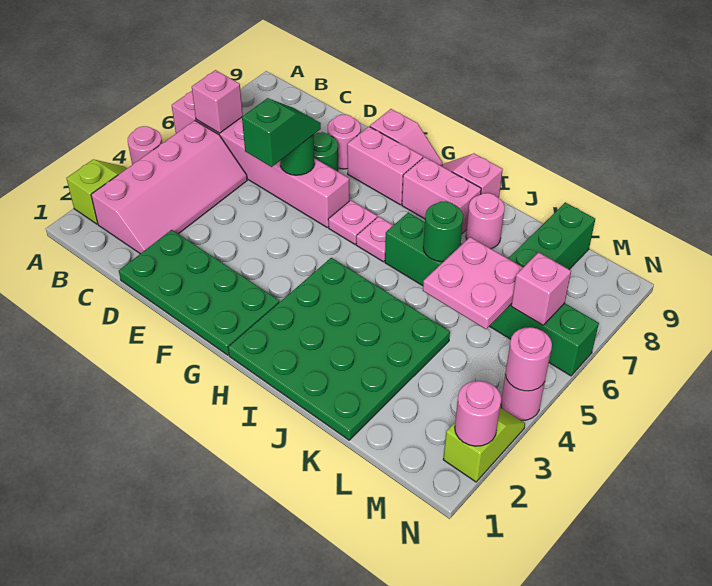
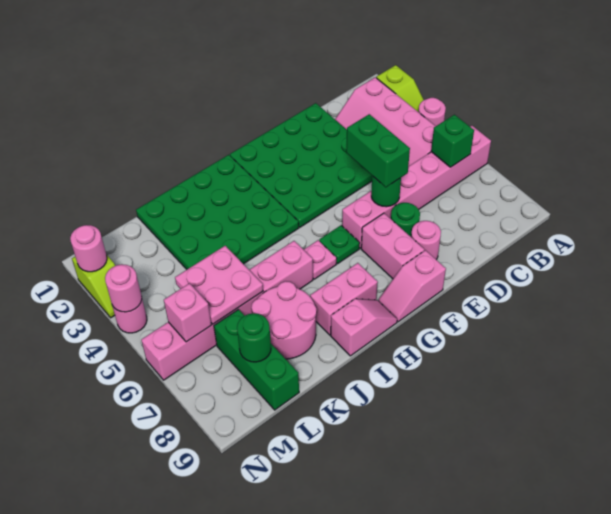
pink 1x1 brick [192,70,243,133] -> green 1x1 brick [431,115,474,167]
green 2x4 plate [119,230,279,355] -> green 4x4 plate [230,103,372,227]
green 1x2 slope [242,98,321,167] -> green 1x2 brick [346,114,410,187]
pink 1x2 brick [347,127,423,205] -> pink 1x2 brick turned to [361,213,424,279]
pink 1x1 plate [328,200,377,244] -> green 1x1 plate [319,225,360,264]
green 1x6 brick [385,213,599,376] -> pink 1x6 brick [141,241,313,380]
green 1x1 round brick [423,201,463,262] -> green 1x1 round brick moved to [237,313,271,362]
pink 1x1 round brick [466,193,505,249] -> pink 2x2 round brick [251,281,317,359]

